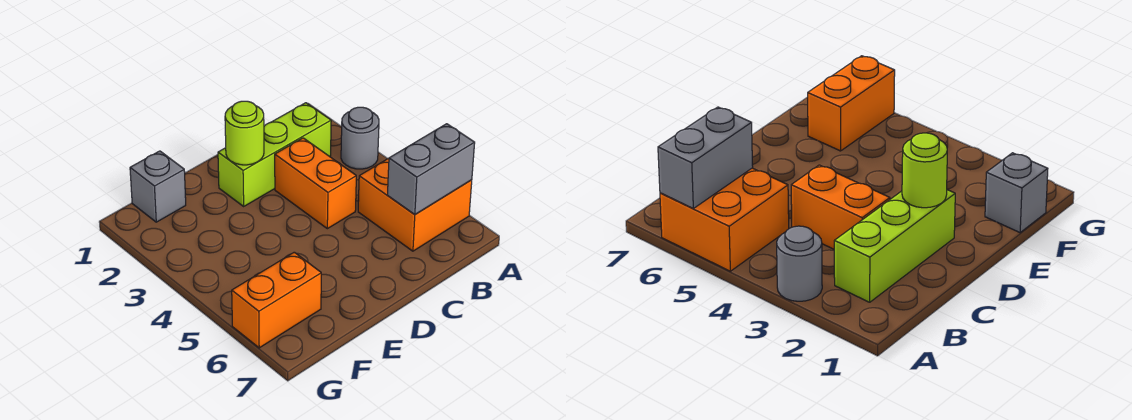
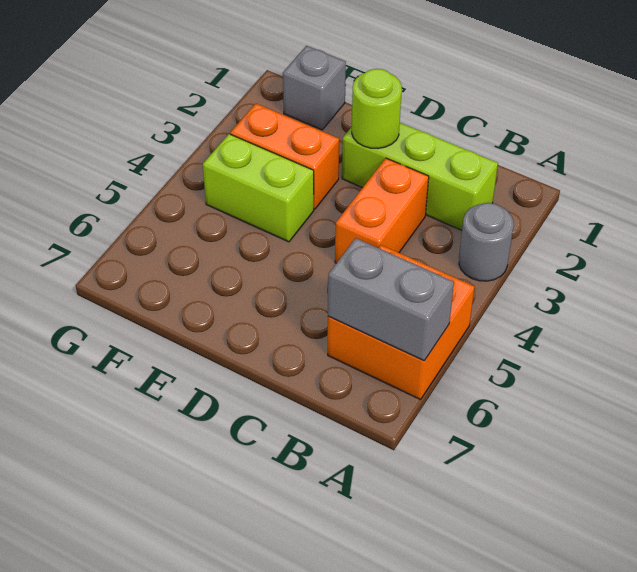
none -> lime 1x2 brick [203,134,314,242]
orange 1x2 brick [232,252,321,348] -> orange 1x2 brick moved to [230,104,339,209]

